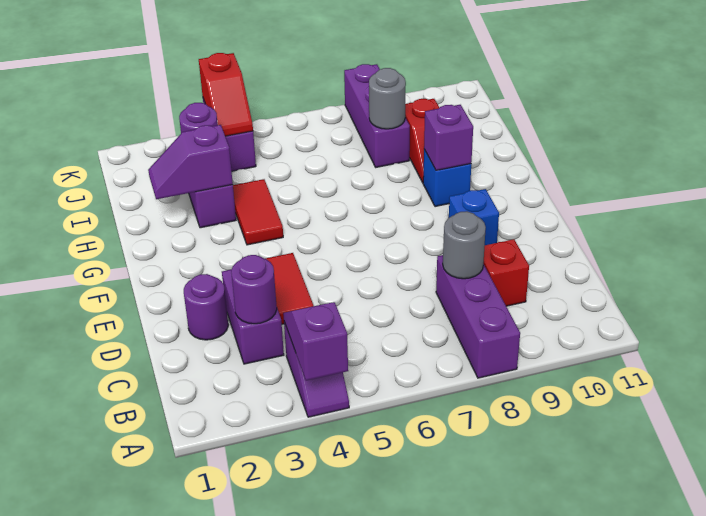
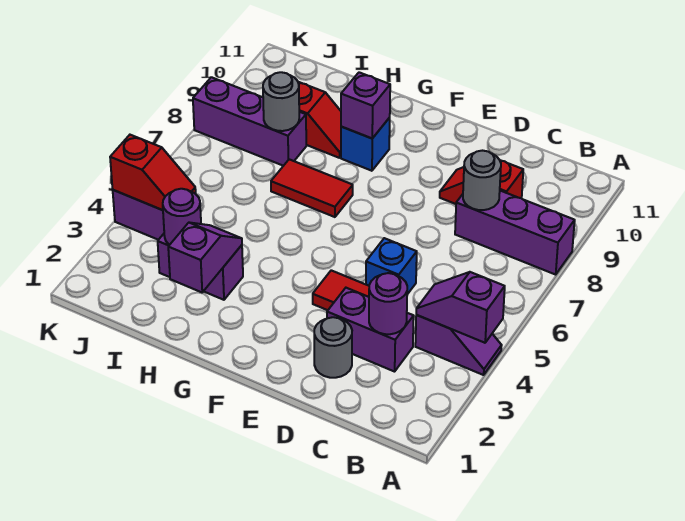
purple 1x1 round brick [184,274,228,340] -> grey 1x1 round brick [314,317,352,378]
blue 1x1 brick [449,189,499,245] -> blue 1x1 brick moved to [366,238,417,294]
red 1x2 tile [233,179,283,245] -> red 1x2 tile moved to [271,159,353,217]
purple 1x2 slope [148,125,233,199] -> purple 1x2 slope turned to [168,223,242,292]

